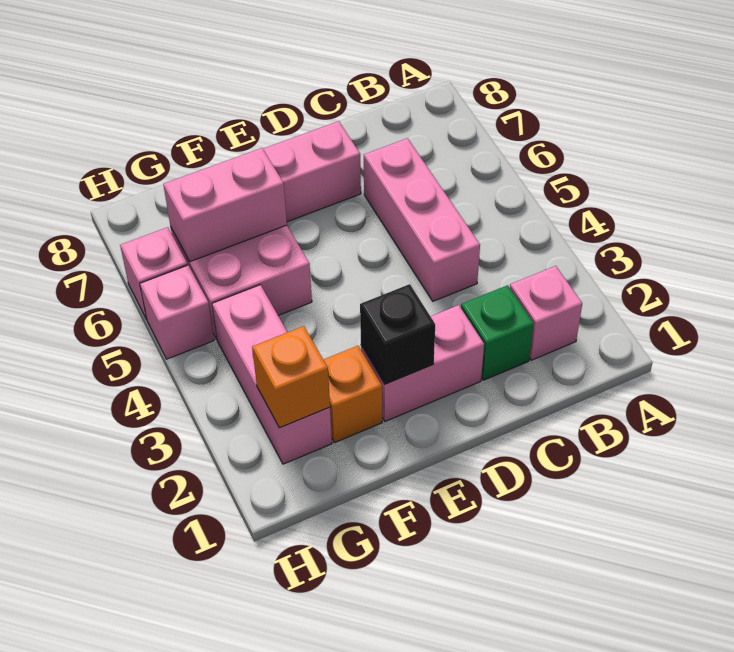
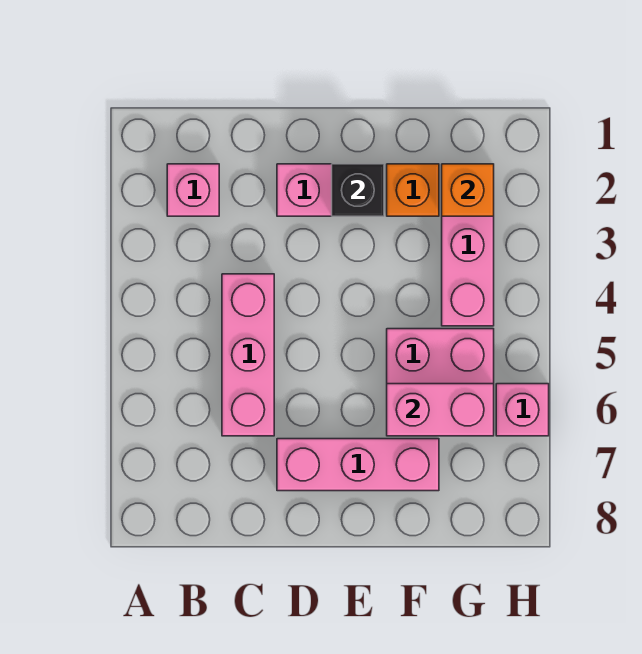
green 1x1 brick [461,285,534,380] -> none
pink 1x1 brick [140,265,214,359] -> none

